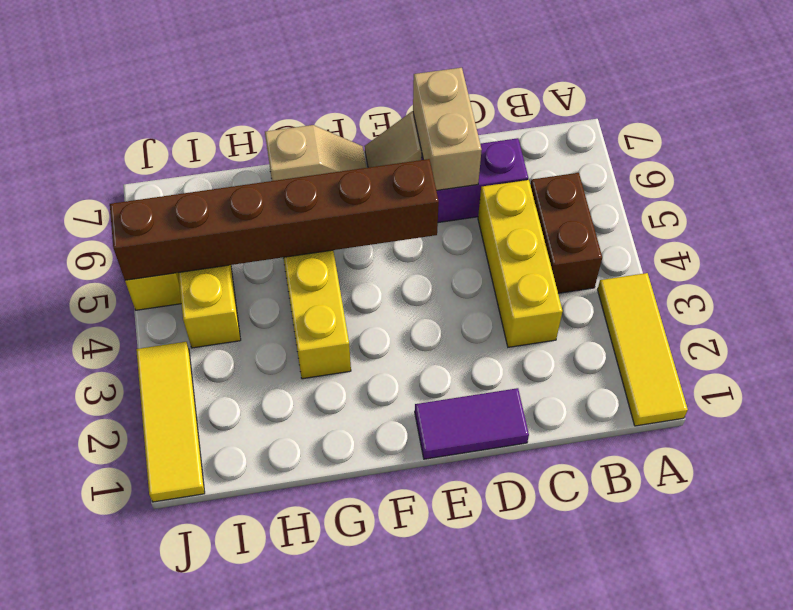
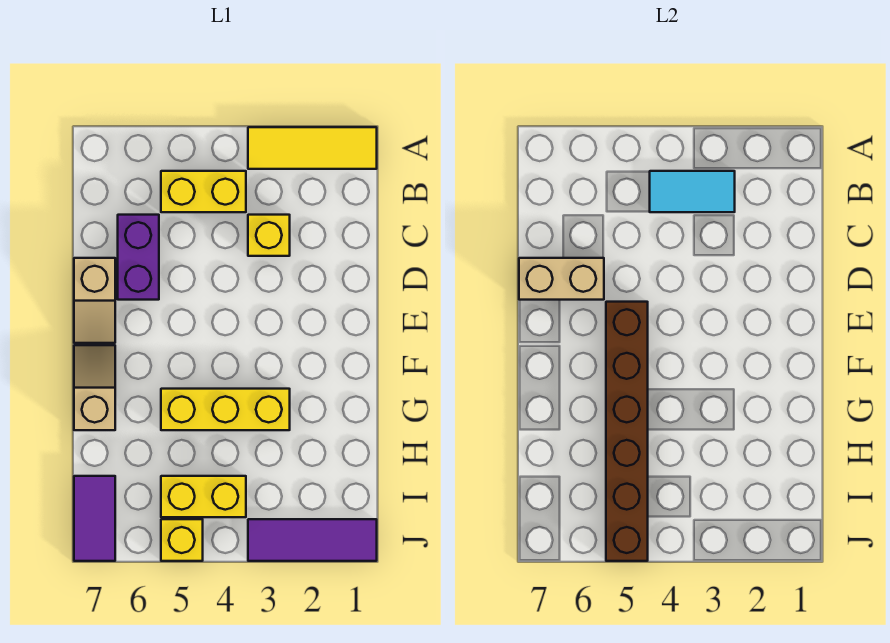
none -> cyan 1x2 tile [650,171,735,212]
brown 1x2 brick [530,173,602,293] -> yellow 1x2 brick [161,171,246,212]
yellow 1x3 brick [478,180,563,347] -> yellow 1x1 brick [248,215,290,256]
purple 1x2 tile [415,388,529,459] -> purple 1x2 tile moved to [74,476,115,561]
yellow 1x3 tile [136,342,205,502] -> purple 1x3 tile [248,519,377,561]

